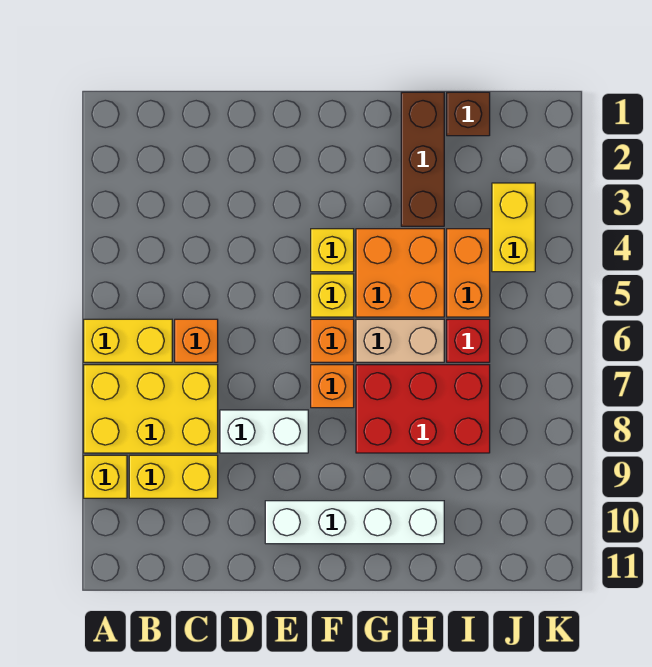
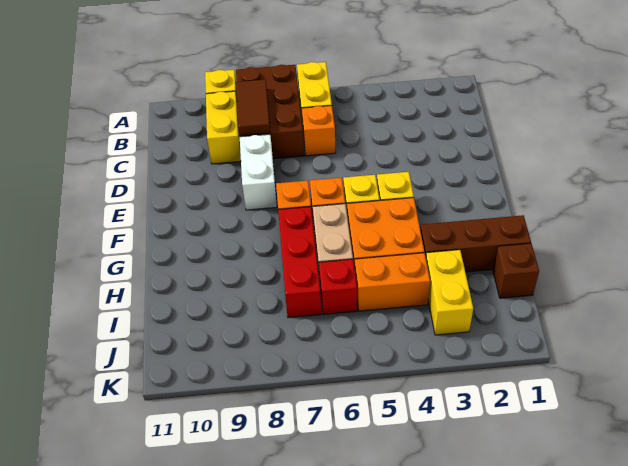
yellow 2x3 brick [84,365,218,453] -> brown 2x3 brick [236,65,304,159]
none -> brown 1x2 tile [236,79,270,135]
white 1x4 brick [265,501,444,544] -> none
red 2x3 brick [356,365,490,453] -> red 1x3 brick [278,207,321,318]
yellow 1x2 brick [492,183,535,272] -> yellow 1x2 brick turned to [426,250,473,335]

